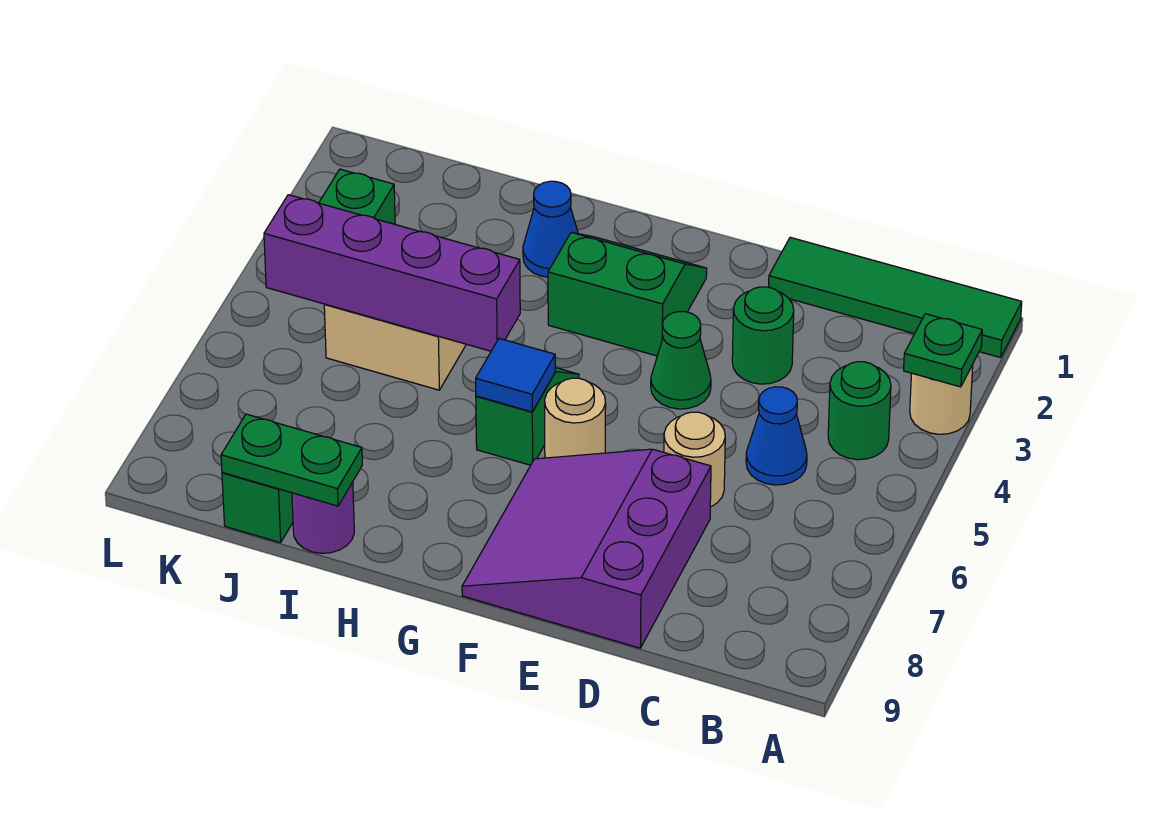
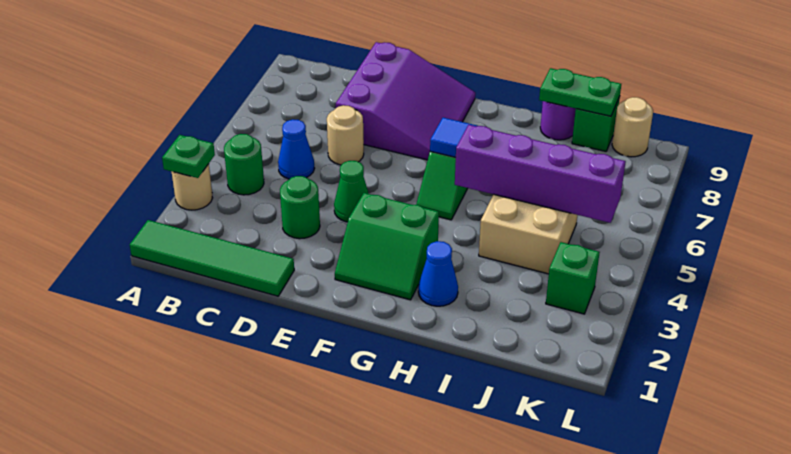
tan 1x1 round brick [545,378,606,458] -> tan 1x1 round brick moved to [612,97,653,157]

